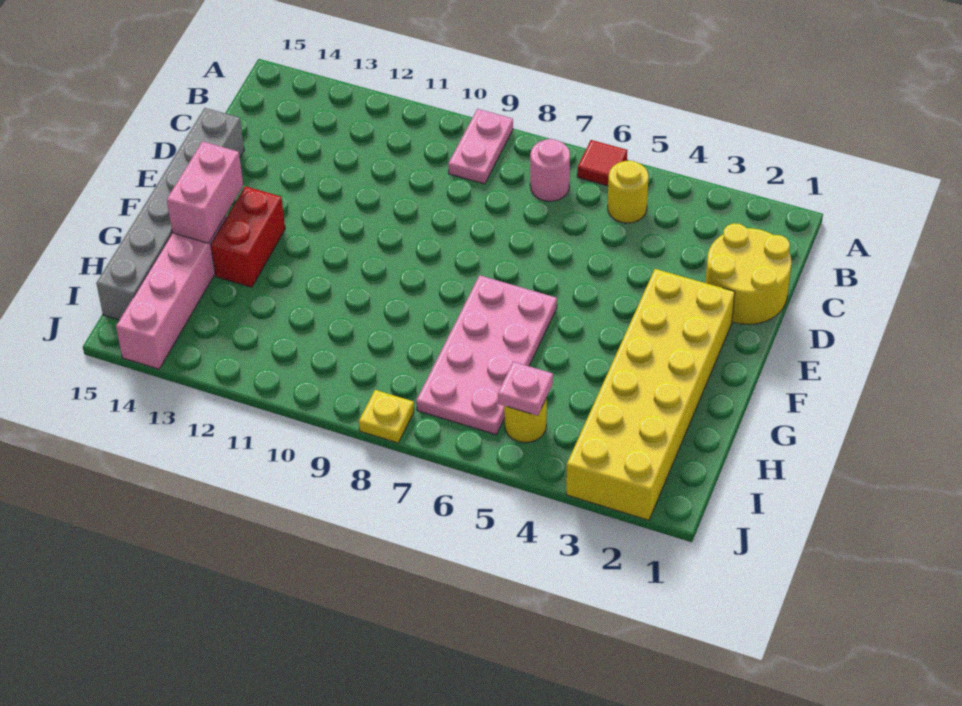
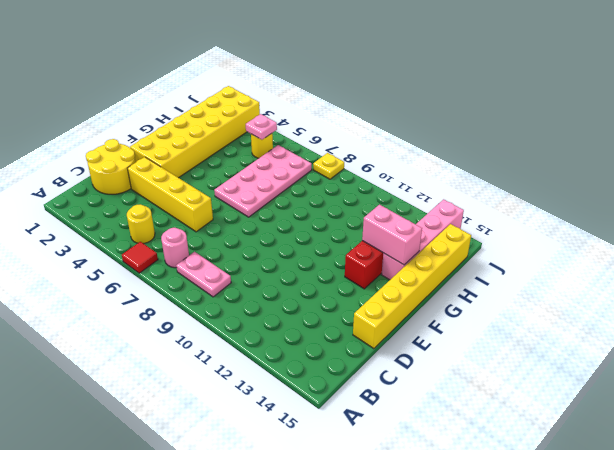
pink 1x2 plate [448,109,513,184] -> pink 1x2 plate turned to [176,252,231,297]
none -> yellow 1x4 brick [127,157,213,232]
grey 1x6 brick [96,108,244,320] -> yellow 1x6 brick [353,224,471,349]
pink 1x2 brick [167,141,243,243] -> pink 1x2 brick turned to [362,205,422,265]

